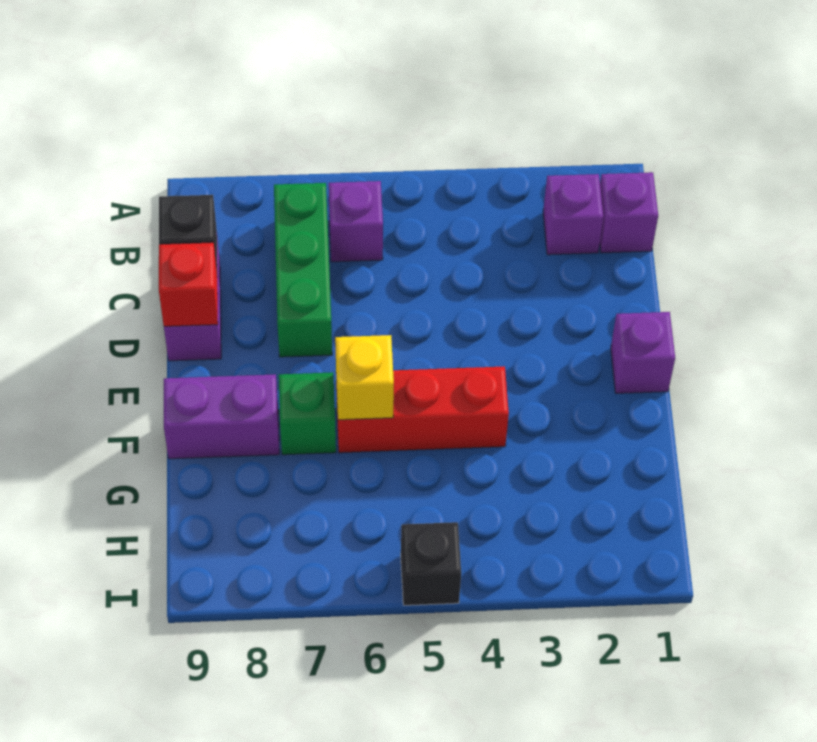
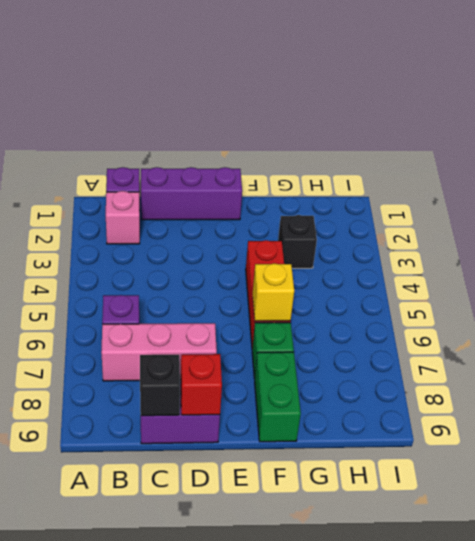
purple 1x1 brick [543,174,603,255] -> pink 1x1 brick [106,191,140,244]
green 1x3 brick [274,183,332,357] -> pink 1x3 brick [101,323,217,381]
purple 1x1 brick [611,312,675,393] -> purple 1x3 brick [141,167,242,220]
purple 1x2 brick [164,374,279,459] -> green 1x2 brick [255,352,301,442]
black 1x1 brick [401,522,461,605] -> black 1x1 brick moved to [278,215,317,268]

